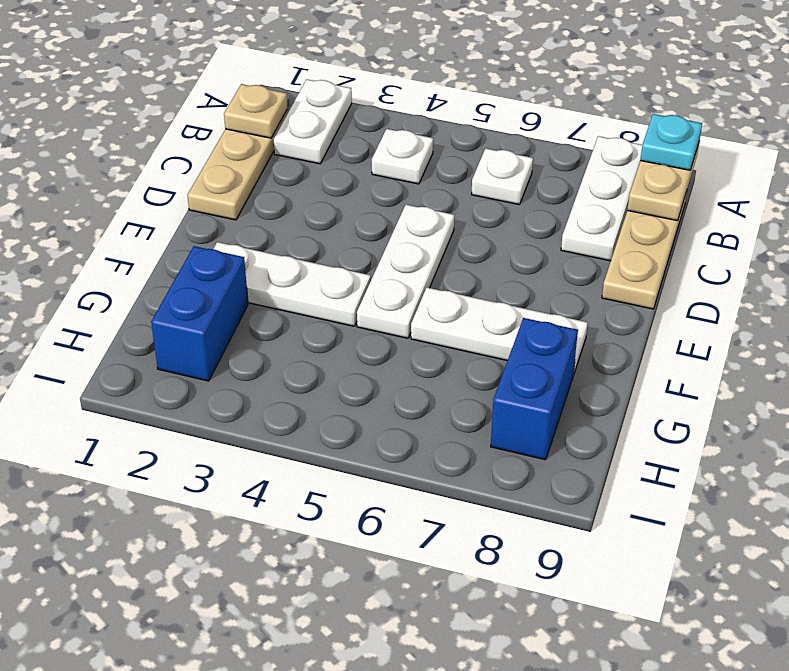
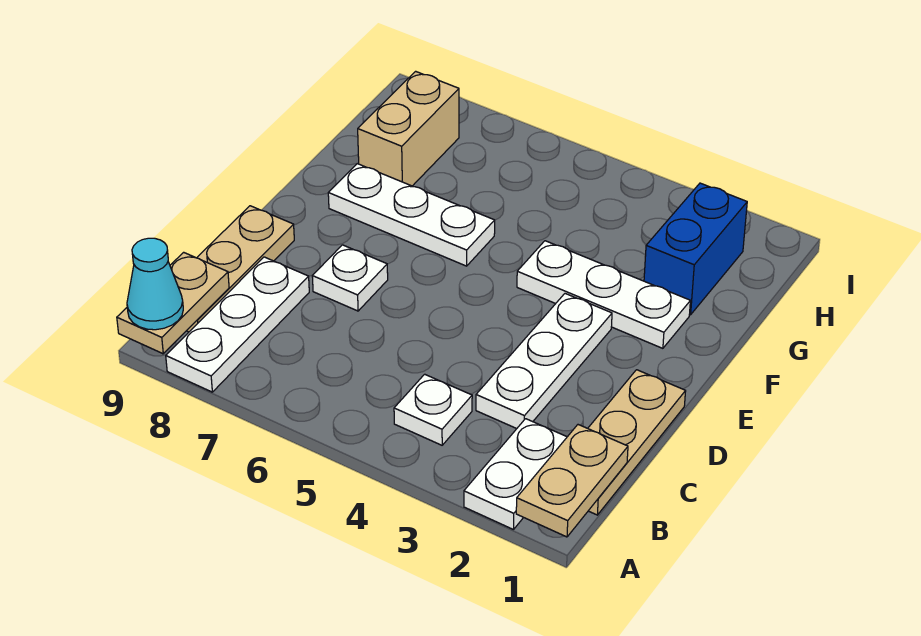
cyan 1x1 plate [641,114,702,170] -> cyan 1x1 cone [127,238,183,330]
tan 1x1 plate [224,84,288,138] -> tan 1x2 plate [516,425,628,537]
white 1x1 plate [472,148,533,205] -> white 1x1 plate moved to [312,245,388,311]
white 1x3 plate [357,205,454,338] -> white 1x3 plate moved to [476,294,612,429]
blue 1x2 brick [491,318,578,460] -> tan 1x2 brick [358,71,459,186]

